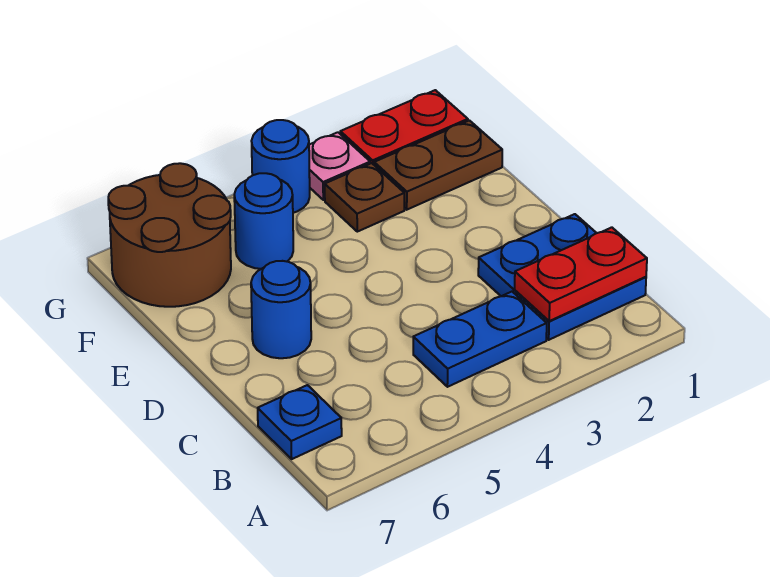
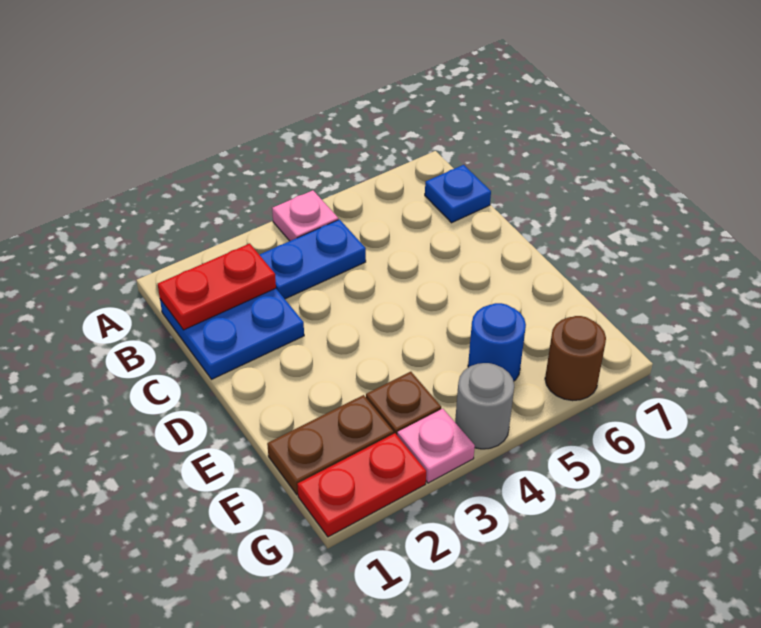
none -> pink 1x1 plate [272,190,338,241]
blue 1x1 round brick [251,261,311,358] -> none
brown 2x2 round brick [108,163,231,307] -> brown 1x1 round brick [545,316,606,401]
blue 1x1 round brick [252,120,310,213] -> grey 1x1 round brick [455,363,514,449]

